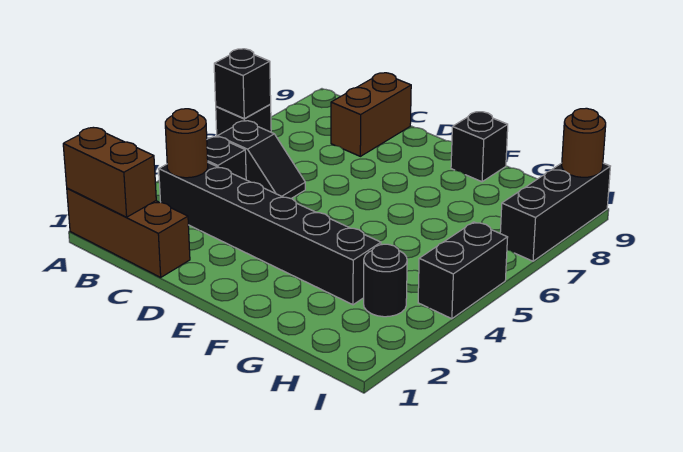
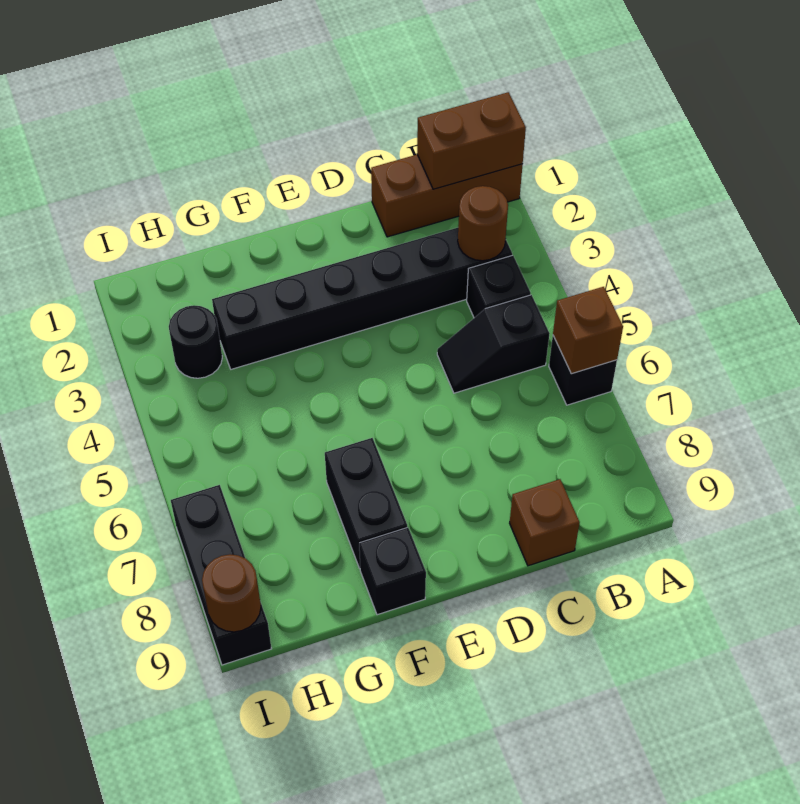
black 1x1 brick [214,49,271,119] -> brown 1x1 brick [553,287,623,374]
brown 1x2 brick [331,73,411,156] -> brown 1x1 brick [510,479,580,566]
black 1x2 brick [418,222,508,319] -> black 1x2 brick moved to [325,438,407,568]

